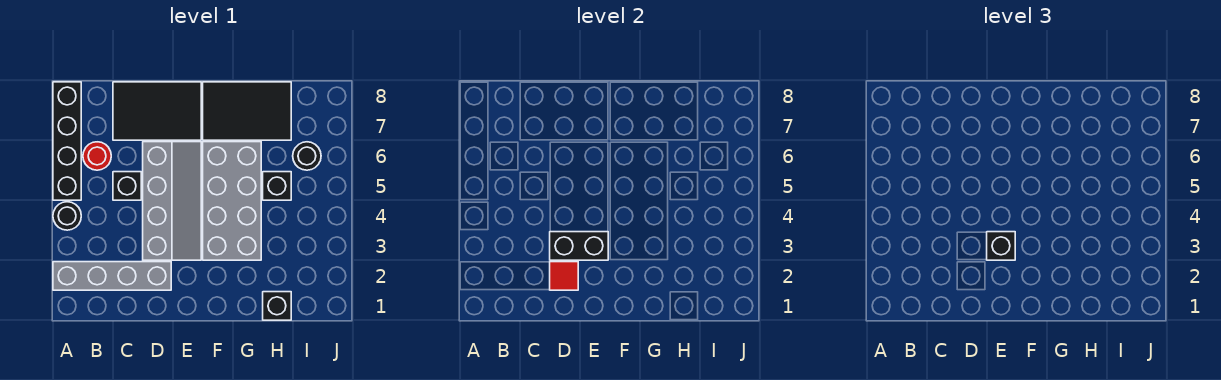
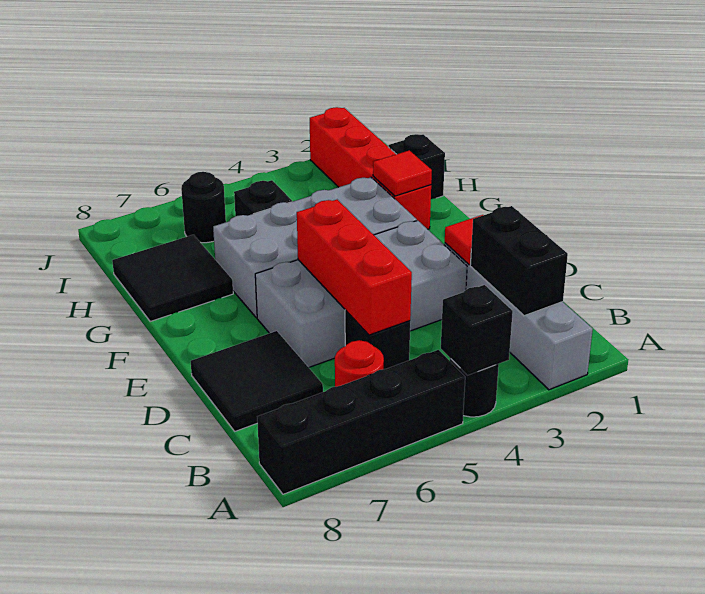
none -> red 1x3 brick [297,200,412,335]
black 2x3 tile [113,82,201,140] -> black 2x2 tile [191,331,323,431]
grey 2x4 slope [143,142,201,260] -> grey 2x4 brick [255,221,467,367]
black 1x2 brick [550,232,608,260] -> black 1x2 brick moved to [470,206,568,316]
black 1x1 brick [987,232,1015,260] -> black 1x1 brick moved to [441,285,513,375]
black 2x3 tile [203,82,291,140] -> black 2x2 tile [112,235,233,321]
none -> red 1x4 brick [310,107,431,229]
none -> red 1x1 tile [373,150,432,196]

